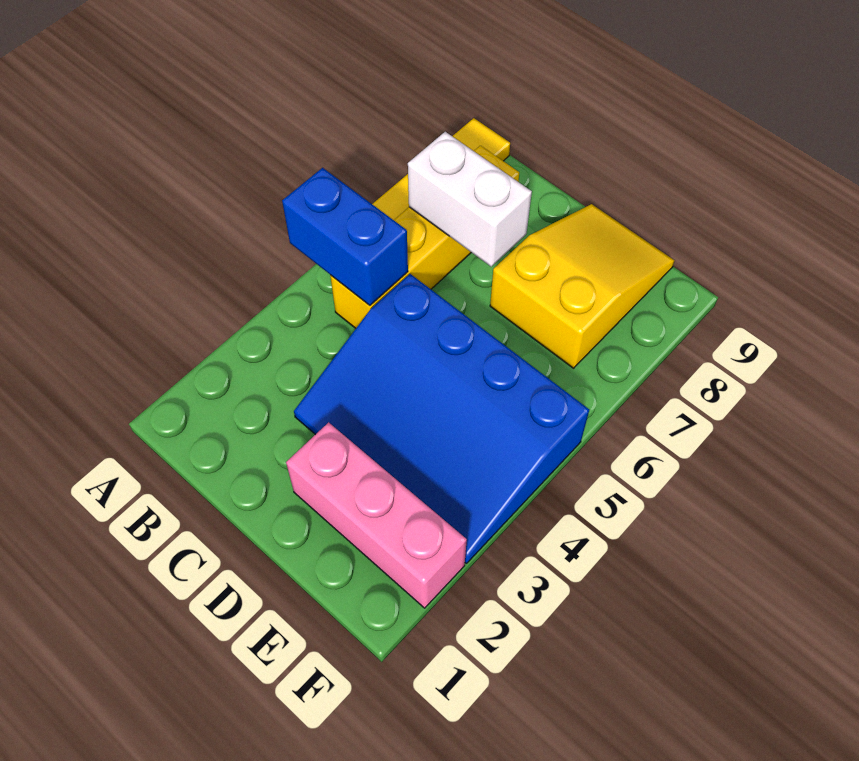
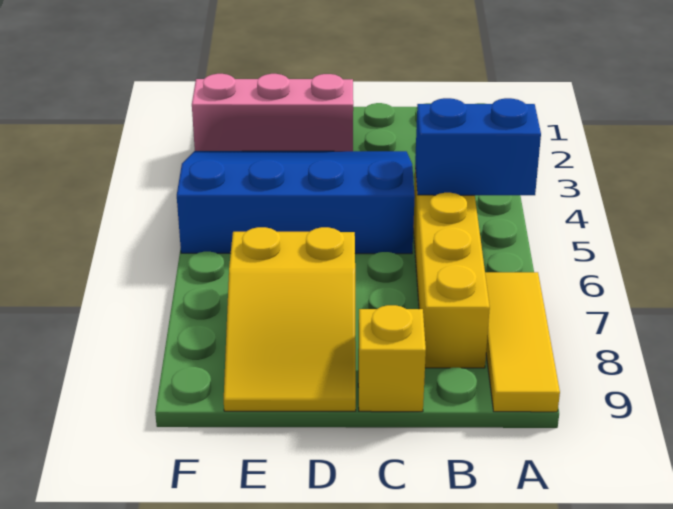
white 1x2 brick [408,132,532,266] -> none
none -> yellow 1x1 brick [358,305,426,412]

